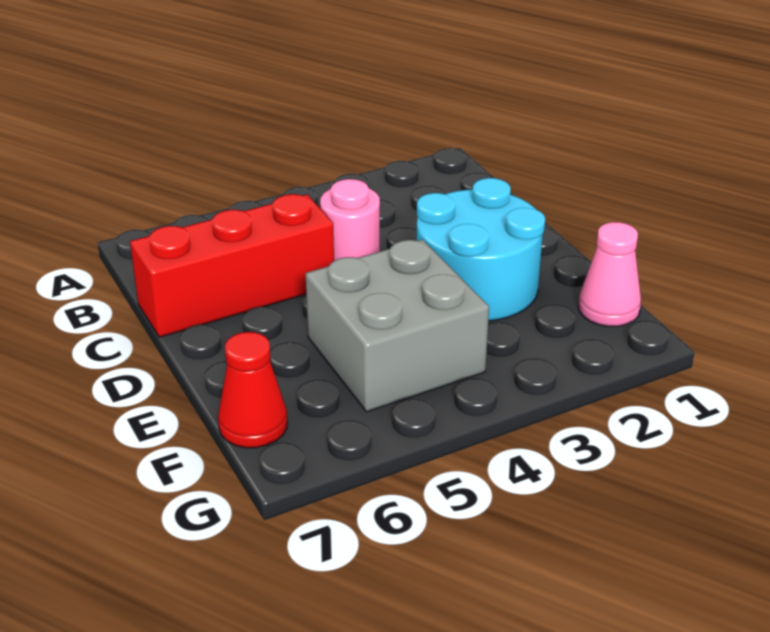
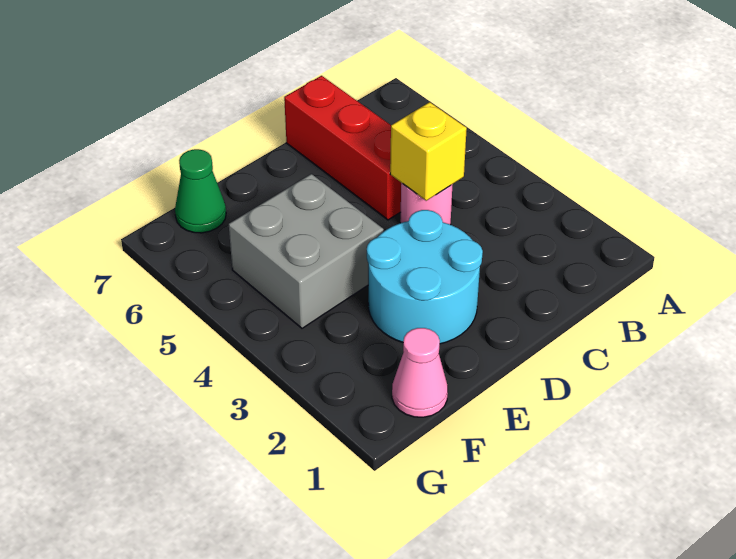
none -> yellow 1x1 brick [390,102,467,201]
red 1x1 cone [218,332,287,448] -> green 1x1 cone [175,149,226,233]

